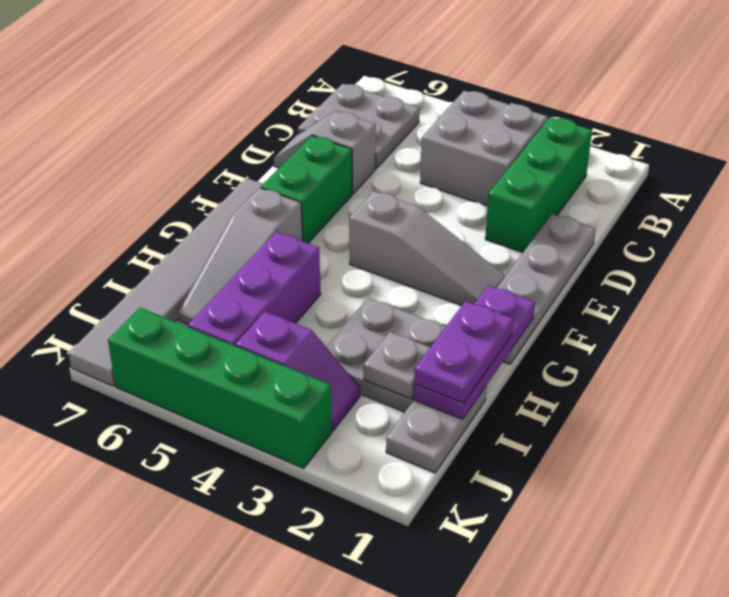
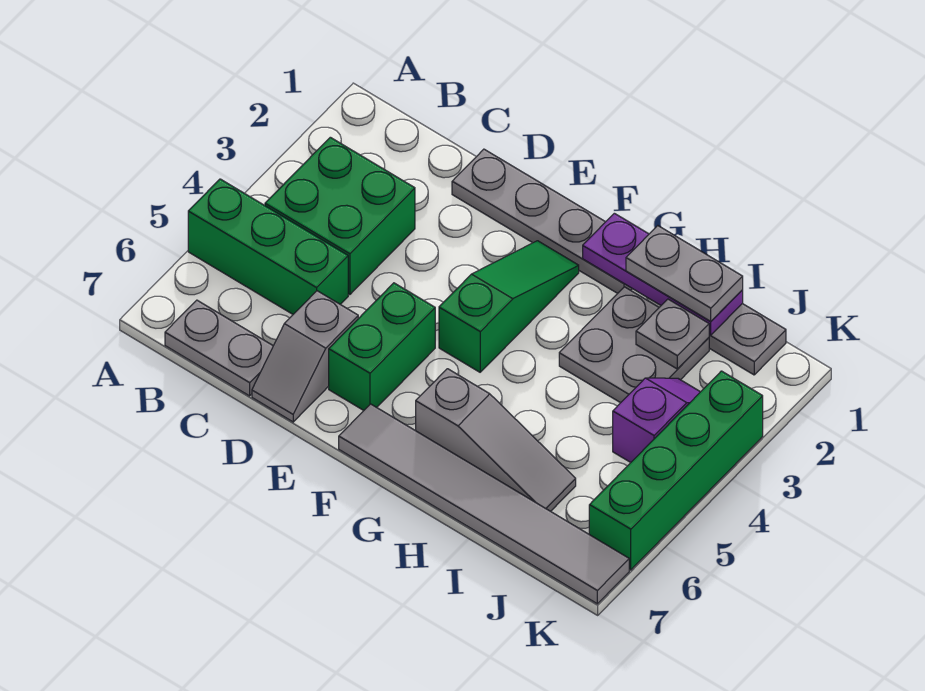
green 1x3 brick [485,117,592,252] -> green 1x3 brick moved to [188,179,348,314]
grey 2x2 brick [420,91,548,206] -> green 2x2 brick [265,137,415,295]
grey 2x2 plate [298,84,420,169] -> grey 1x2 plate [165,300,273,396]
green 1x2 brick [261,136,352,243] -> green 1x2 brick turned to [329,283,435,410]
grey 1x3 slope [349,191,505,306] -> green 1x3 slope [439,241,579,372]
purple 1x2 plate [414,301,514,403] -> grey 1x2 plate [626,226,743,321]
purple 1x3 brick [188,232,321,346] -> none

